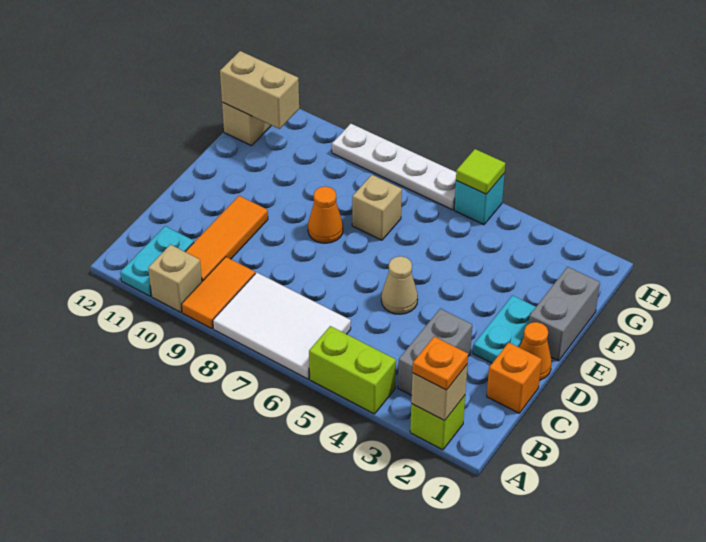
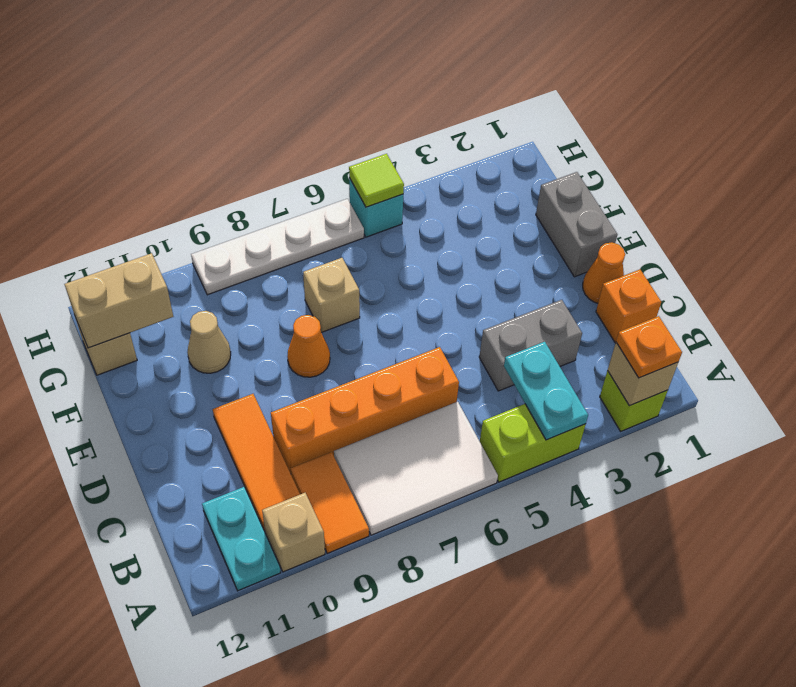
grey 1x2 brick [398,309,472,396] -> grey 1x2 brick turned to [479,300,582,391]
none -> orange 1x4 brick [271,347,459,474]
cyan 1x2 plate [473,295,536,363] -> cyan 1x2 plate moved to [504,342,588,440]
tan 1x1 cone [381,256,418,314] -> tan 1x1 cone moved to [187,311,231,373]

